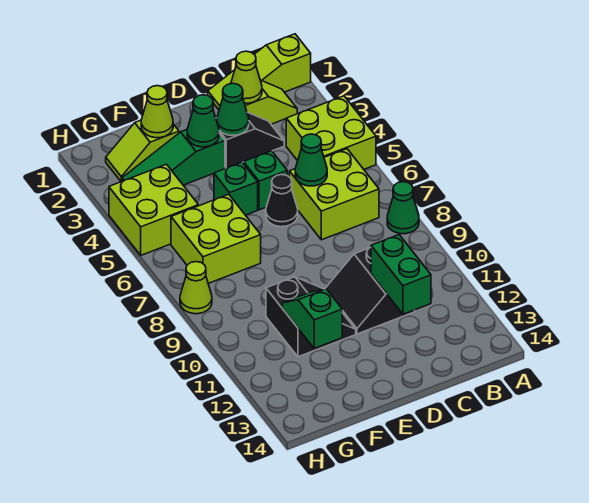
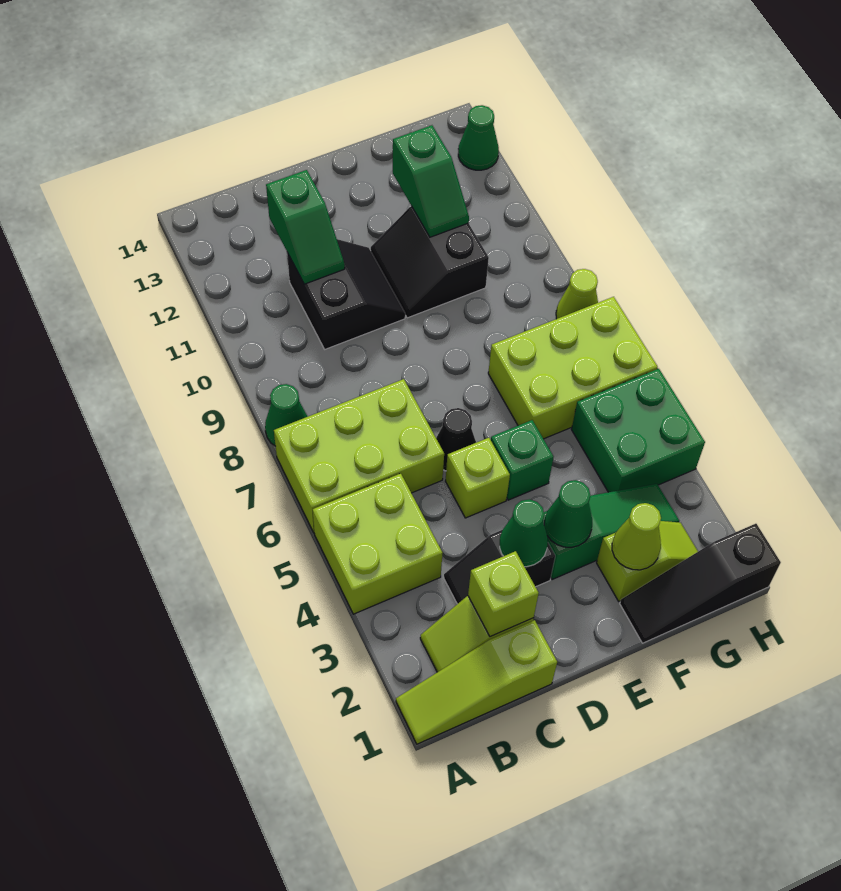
lime 1x3 slope [208,34,311,110] -> lime 1x3 slope turned to [396,620,557,744]
lime 2x2 brick [289,149,379,240] -> lime 2x3 brick [274,379,444,532]
lime 1x1 cone [231,51,262,103] -> lime 1x1 brick [468,551,539,637]
green 1x1 cone [295,134,327,186] -> green 1x1 cone moved to [458,105,499,170]
green 1x2 brick [371,235,431,314] -> green 1x2 slope [266,170,345,284]
green 1x1 brick [243,151,287,210] -> lime 1x1 brick [446,438,510,518]
none -> black 1x3 slope [620,524,781,643]
lime 2x2 brick [171,194,261,283] -> lime 2x3 brick [488,297,658,439]
lime 2x2 brick [109,164,198,255] -> green 2x2 brick [572,369,705,492]

